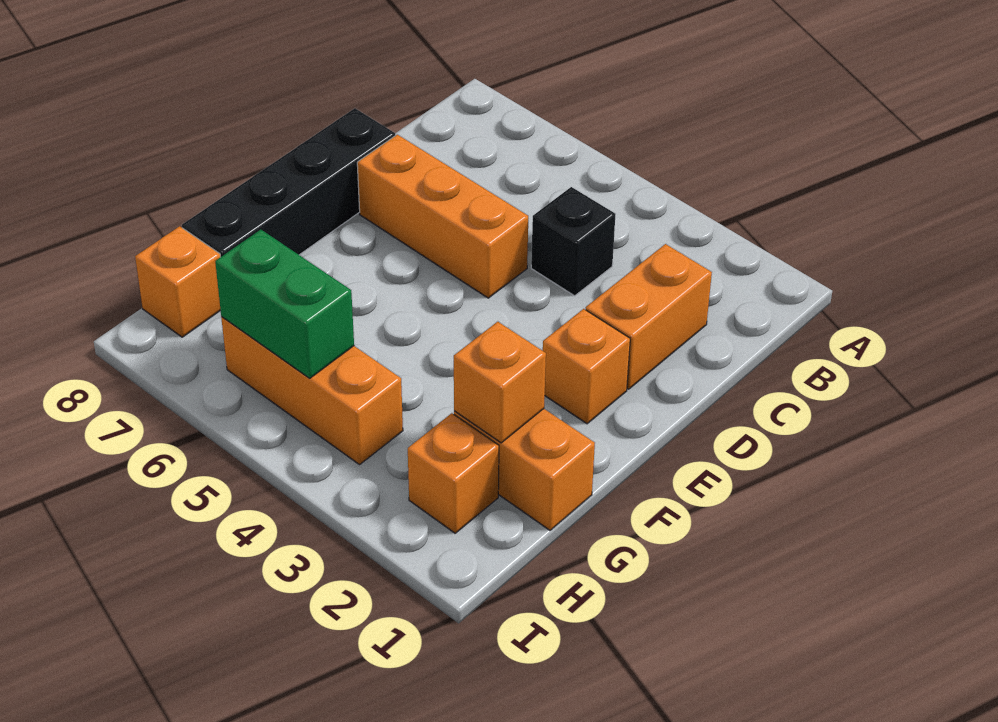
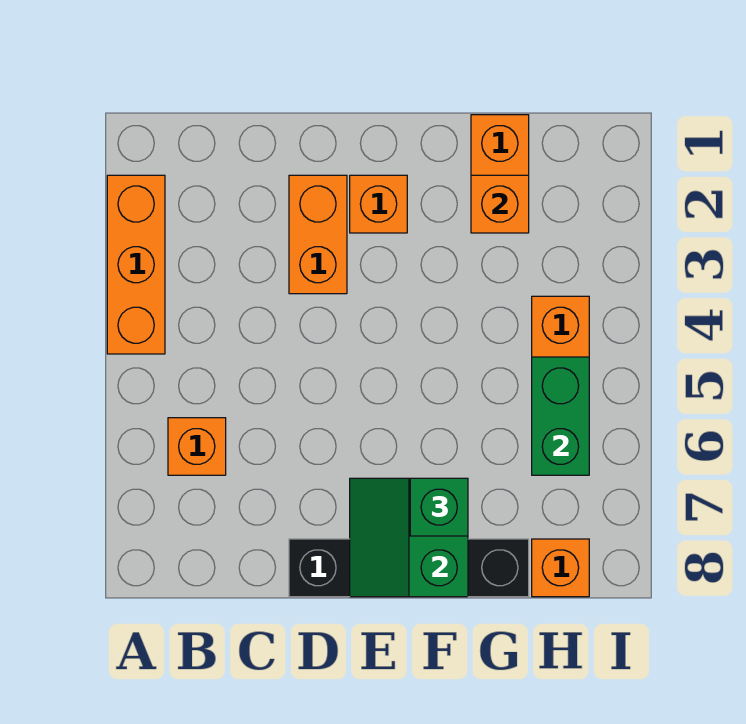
orange 1x2 brick [586,244,712,389] -> orange 1x2 brick turned to [289,175,347,294]
black 1x1 brick [531,187,616,296] -> none
orange 1x3 brick [357,135,528,298] -> orange 1x3 brick moved to [107,175,165,354]
none -> green 2x2 slope [350,478,468,597]
none -> green 1x1 brick [410,478,468,536]
orange 1x1 brick [408,413,499,533] -> orange 1x1 brick moved to [168,418,226,475]

